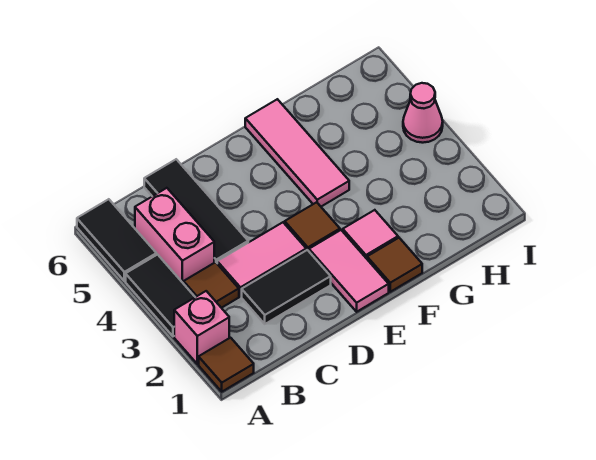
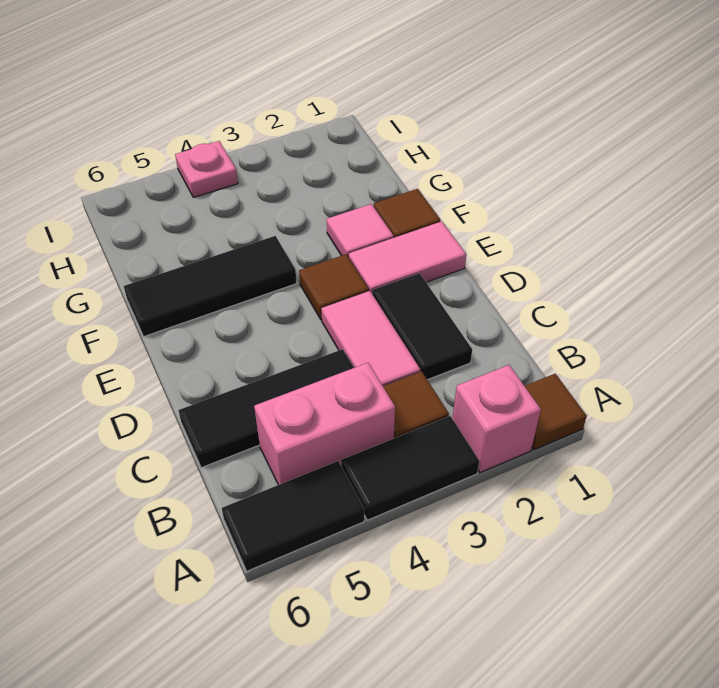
pink 1x3 tile [245,99,349,207] -> black 1x3 tile [124,236,297,337]
pink 1x1 cone [403,83,443,143] -> pink 1x1 plate [175,141,238,198]

